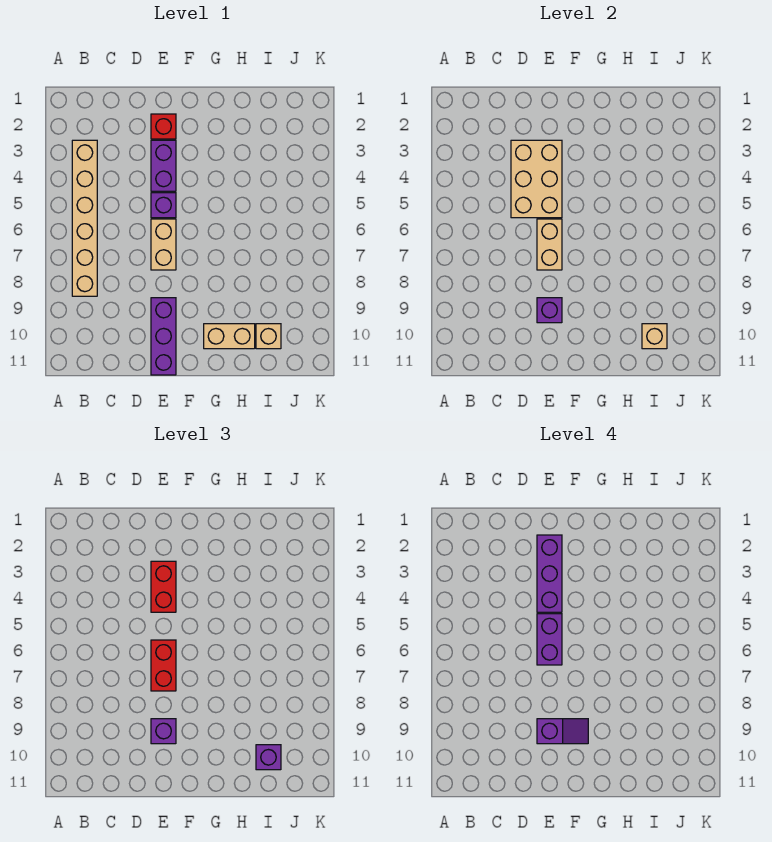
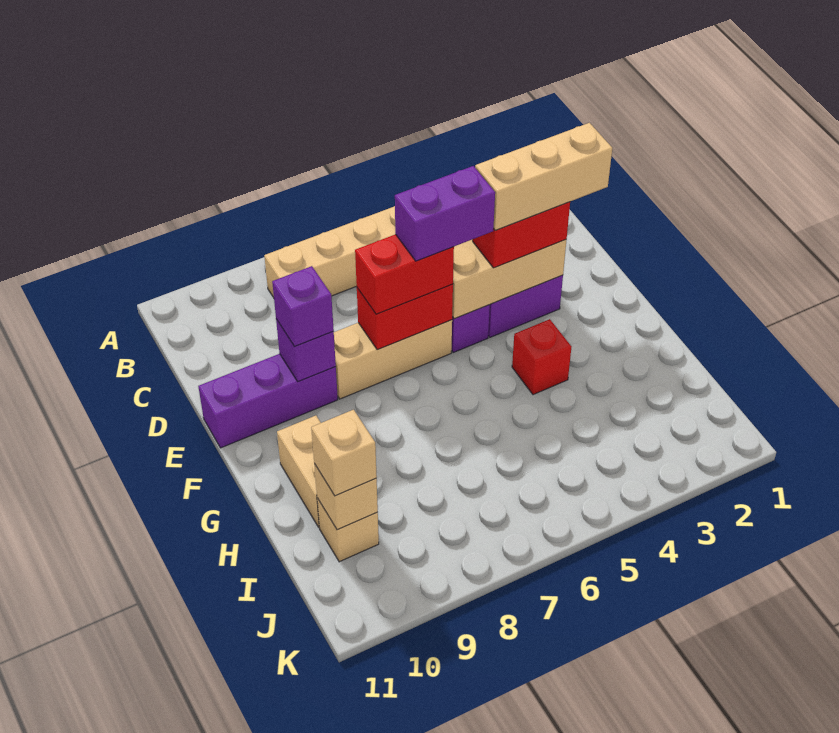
red 1x1 brick [151,114,176,139] -> red 1x1 brick moved to [512,319,571,395]
purple 1x3 brick [537,535,562,612] -> tan 1x3 brick [475,123,612,230]
tan 1x2 brick [151,219,176,270] -> tan 1x3 brick [334,320,452,399]
tan 1x2 brick [537,219,562,270] -> red 1x2 brick [357,284,453,350]
purple 1x2 slope [537,719,588,744] -> none
purple 1x1 brick [256,745,281,770] -> tan 1x1 brick [311,410,377,496]

